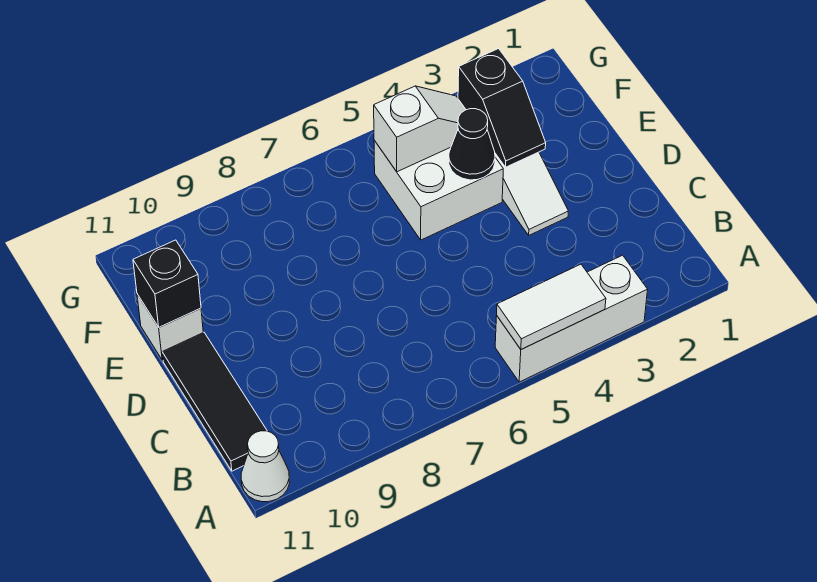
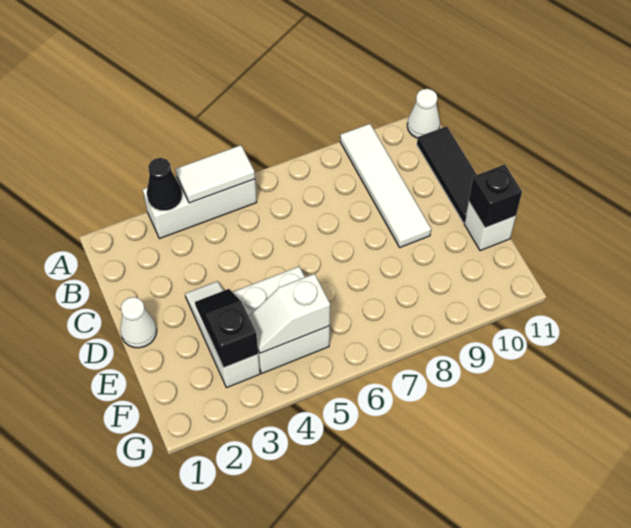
none -> white 1x4 tile [340,124,431,247]
none -> white 1x1 cone [120,297,157,348]
black 1x1 cone [449,109,495,180] -> black 1x1 cone moved to [147,158,182,211]

